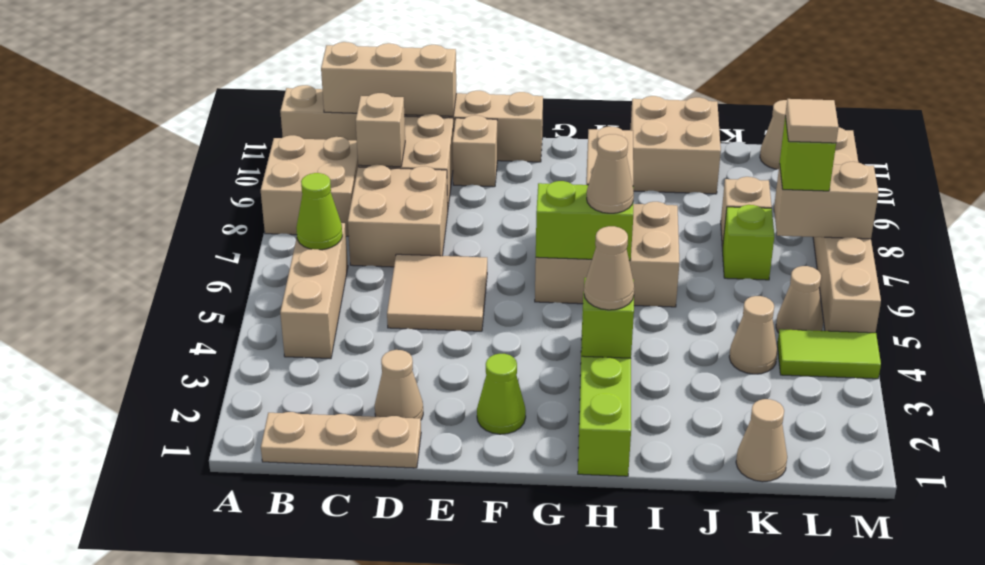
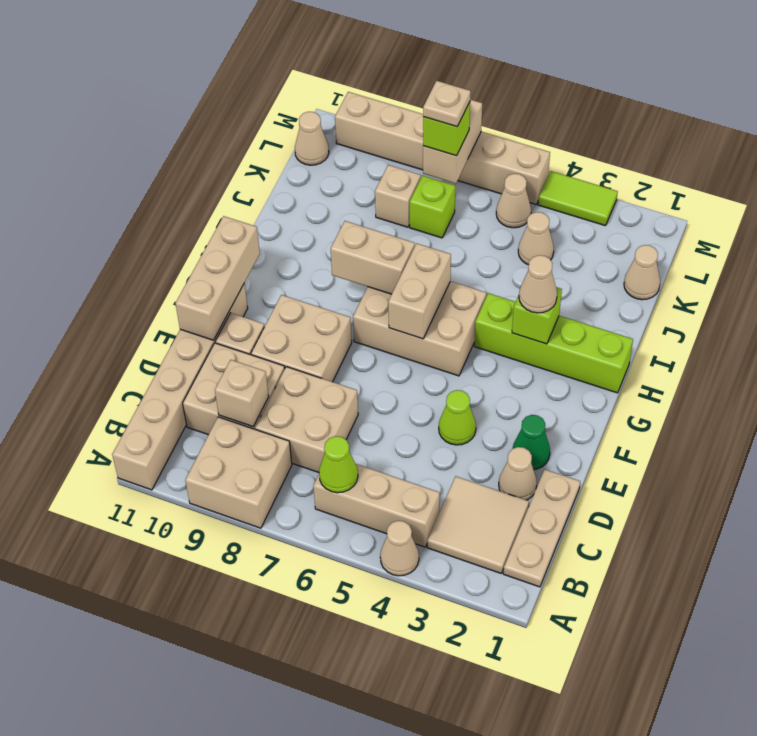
tan 1x3 brick [321,42,456,116] -> tan 1x3 brick moved to [175,216,260,340]
tan 2x2 tile [387,254,487,331] -> tan 2x2 tile moved to [427,476,529,573]
none -> green 1x1 cone [513,415,550,470]
lime 1x1 cone [477,354,526,434] -> lime 1x1 cone moved to [439,390,476,445]
tan 2x3 brick [535,202,679,307] -> tan 2x3 brick turned to [353,281,486,376]
lime 1x2 brick [536,181,633,261] -> tan 1x2 brick [388,243,451,339]
tan 1x1 cone [587,134,634,213] -> tan 1x1 cone moved to [380,521,419,576]
tan 2x2 brick [630,96,721,194] -> tan 2x2 brick moved to [251,295,352,382]
lime 1x2 tile [777,329,881,379] -> lime 1x2 tile turned to [538,171,618,226]
tan 1x1 tile [785,99,838,143] -> tan 1x1 plate [423,81,471,127]

